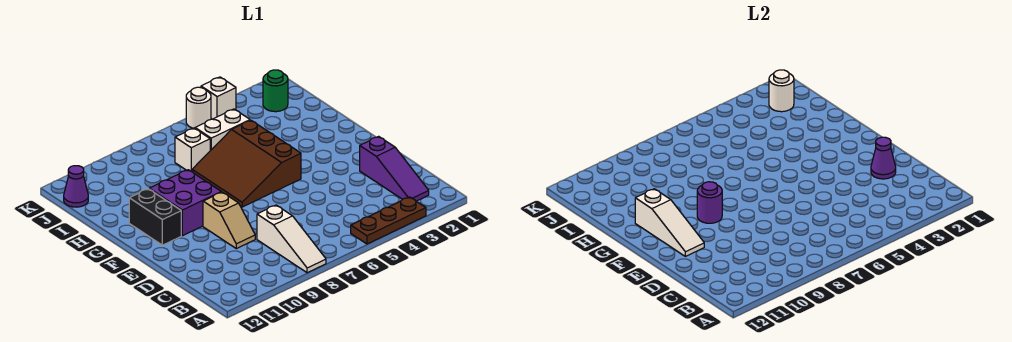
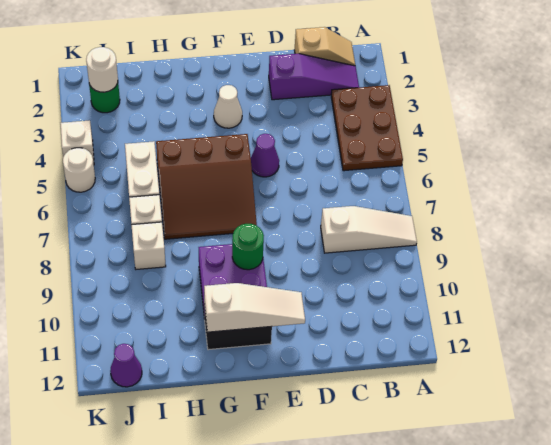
brown 1x3 plate [351,197,426,244] -> brown 2x3 plate [331,85,403,171]
purple 1x1 cone [871,137,896,179] -> purple 1x1 cone moved to [251,134,279,177]
tan 1x2 slope [203,192,255,249] -> tan 1x2 slope moved to [294,27,355,66]
none -> white 1x1 cone [214,85,242,128]
purple 1x1 round brick [697,182,722,223] -> green 1x1 round brick [232,224,264,270]
none -> white 1x1 brick [132,222,166,269]

